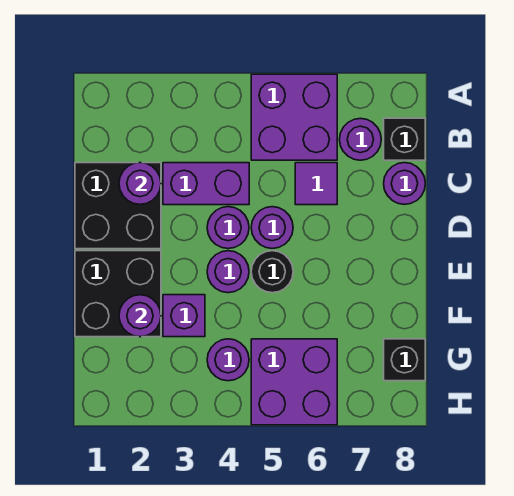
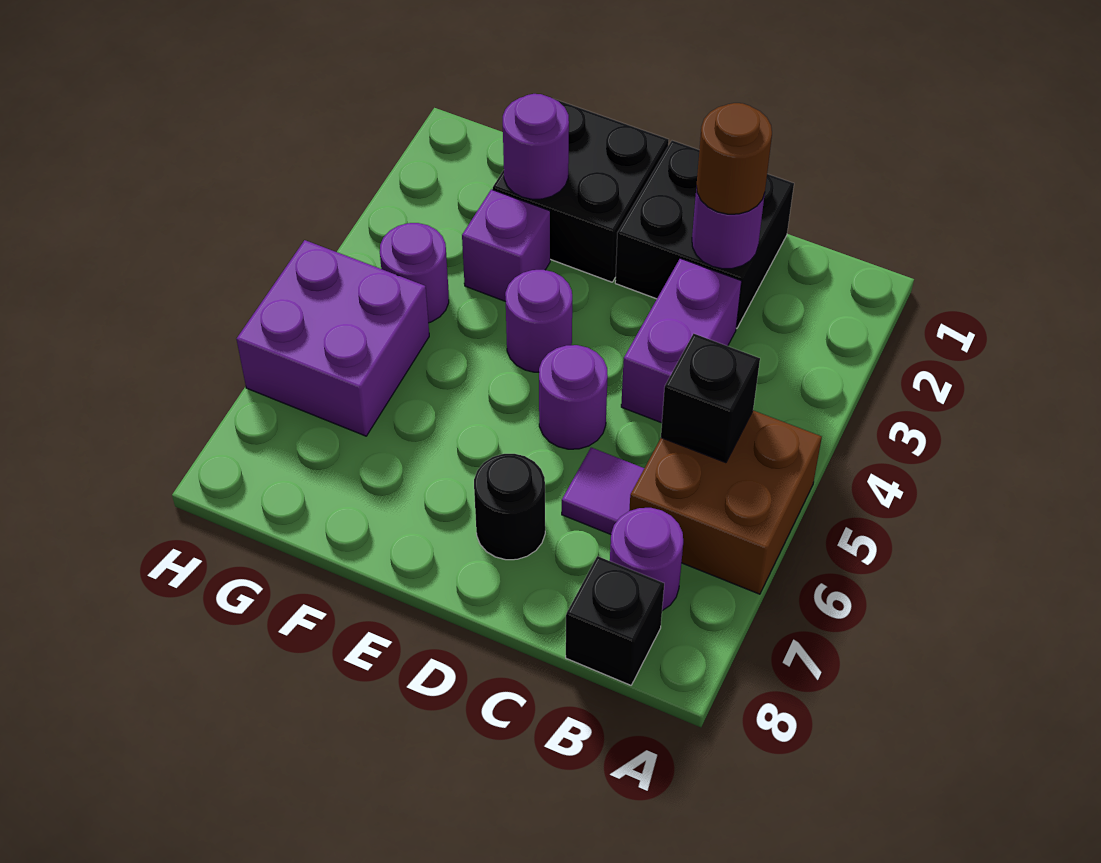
purple 2x2 brick [251,74,337,160] -> brown 2x2 brick [629,411,822,594]
none -> brown 1x1 round brick [697,103,772,214]
purple 1x1 round brick [384,163,425,204] -> none
purple 1x1 round brick [207,207,249,249] -> none
black 1x1 round brick [251,251,293,293] -> black 1x1 round brick moved to [474,454,545,560]
black 1x1 brick [384,339,425,381] -> black 1x1 brick moved to [661,334,760,463]

